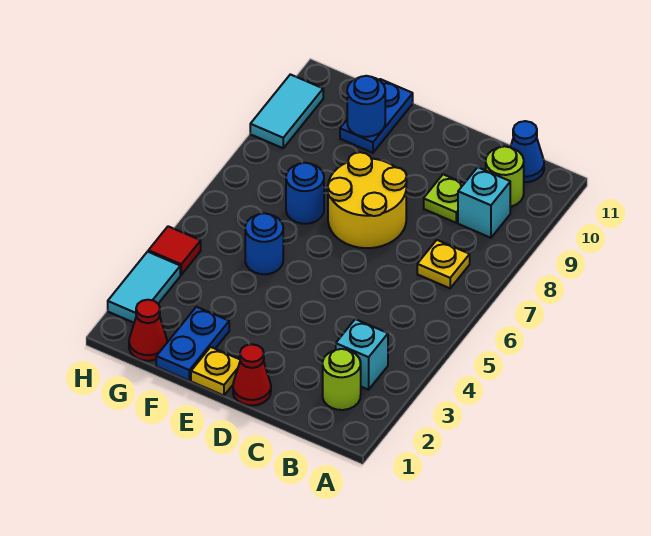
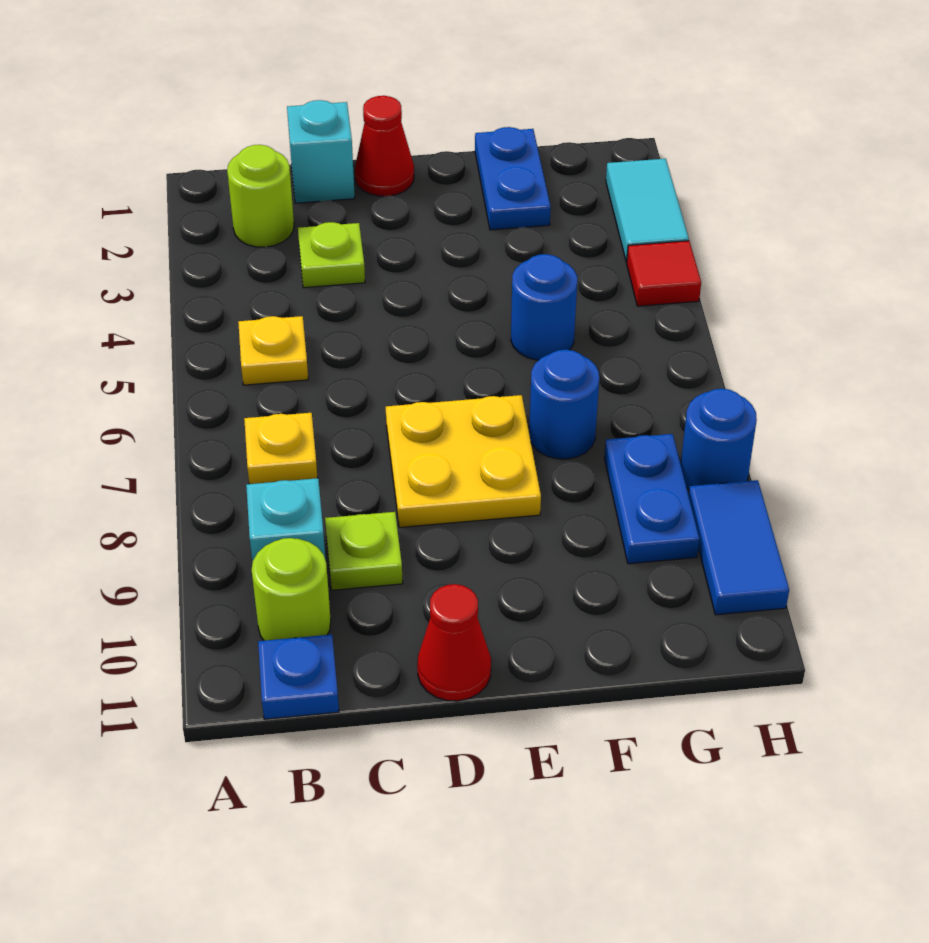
cyan 1x1 brick [336,319,388,390] -> cyan 1x1 brick moved to [287,100,355,203]
blue 1x1 cone [510,121,544,182] -> blue 1x1 plate [258,634,339,719]
none -> lime 1x1 plate [298,222,365,288]
yellow 2x2 round brick [328,152,407,248] -> yellow 2x2 plate [386,395,541,528]
yellow 1x1 plate [191,347,240,396] -> yellow 1x1 plate moved to [238,316,308,385]
blue 1x2 plate [340,79,413,153] -> blue 1x2 plate moved to [604,434,699,564]
blue 1x1 round brick [347,76,385,137] -> blue 1x1 round brick moved to [681,389,757,489]
red 1x1 cone [129,300,167,361] -> red 1x1 cone moved to [417,584,491,701]
cyan 1x2 tile [250,74,323,148] -> blue 1x2 tile [689,480,789,615]

